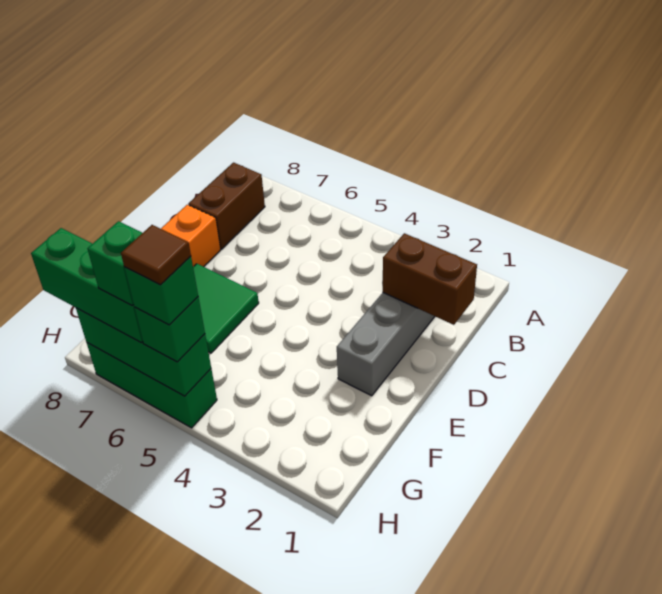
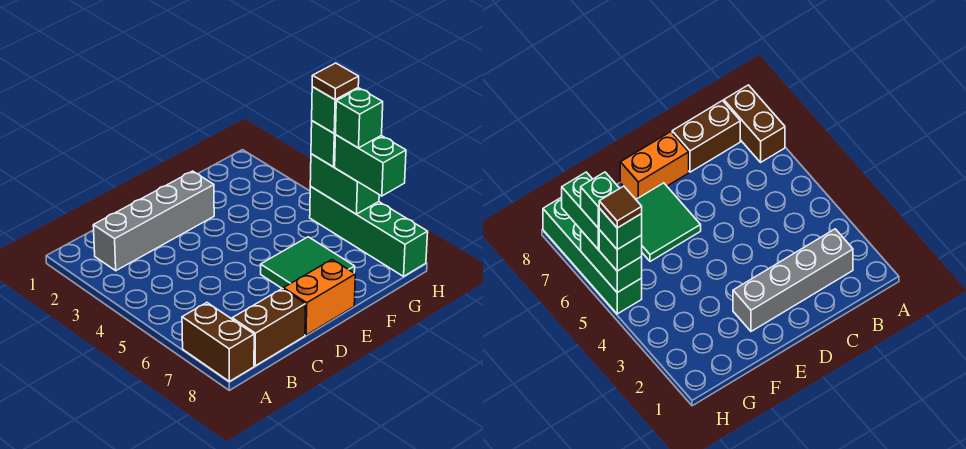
brown 1x2 brick [383,233,477,325] -> brown 1x2 brick moved to [182,303,254,381]
green 1x3 brick [87,343,217,428] -> green 1x4 brick [310,187,428,276]
green 1x3 brick [76,308,211,396] -> green 1x2 brick [310,154,379,214]
green 1x3 brick [31,228,143,343] -> green 1x2 brick [335,135,406,196]

